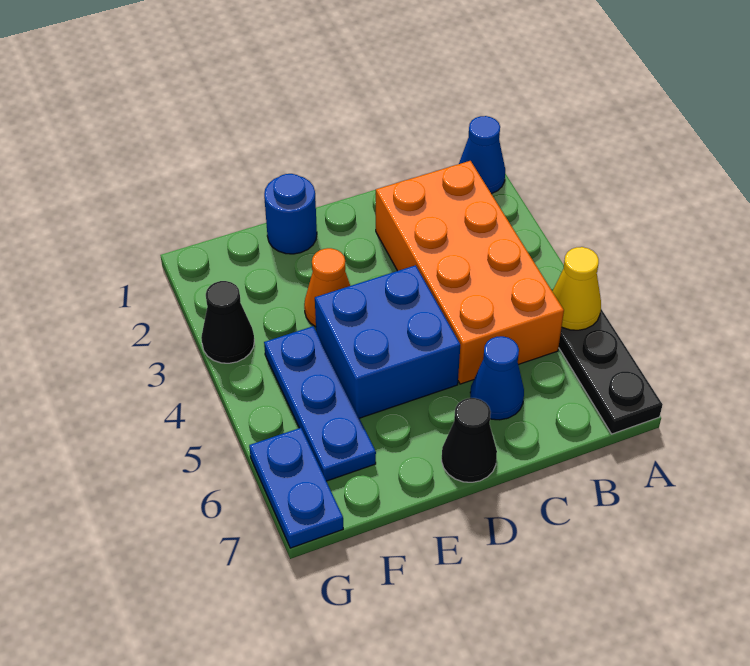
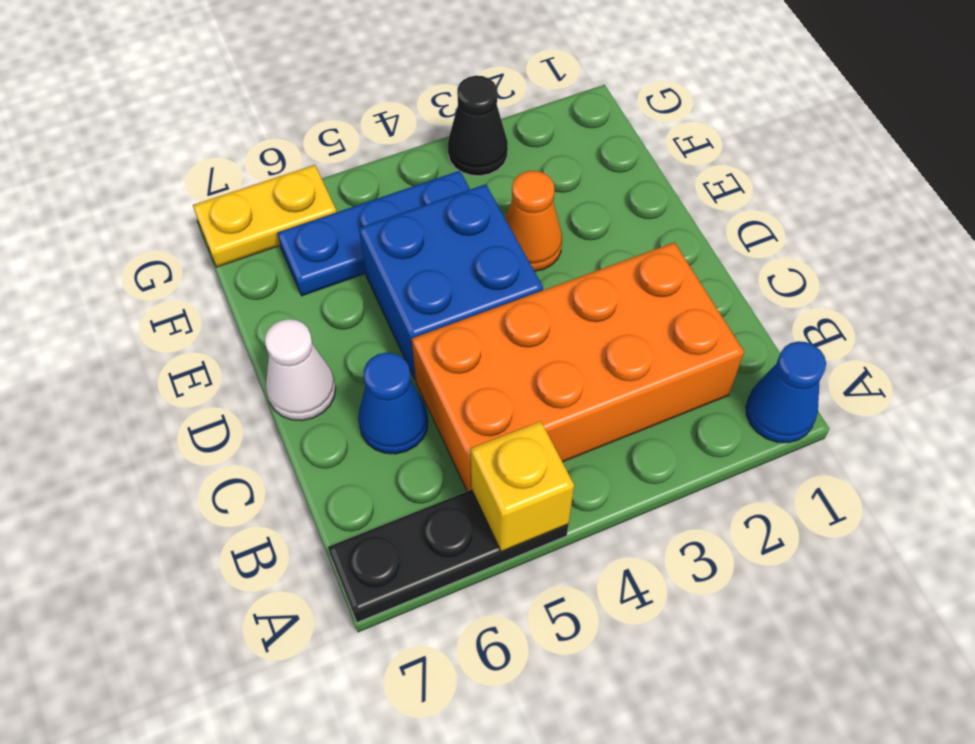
yellow 1x1 cone [552,247,601,330] -> yellow 1x1 brick [470,421,574,552]
black 1x1 cone [442,398,497,482] -> white 1x1 cone [265,319,336,421]
blue 1x1 round brick [264,174,317,254] -> none
blue 1x2 plate [249,428,343,548] -> yellow 1x2 plate [193,165,336,267]

